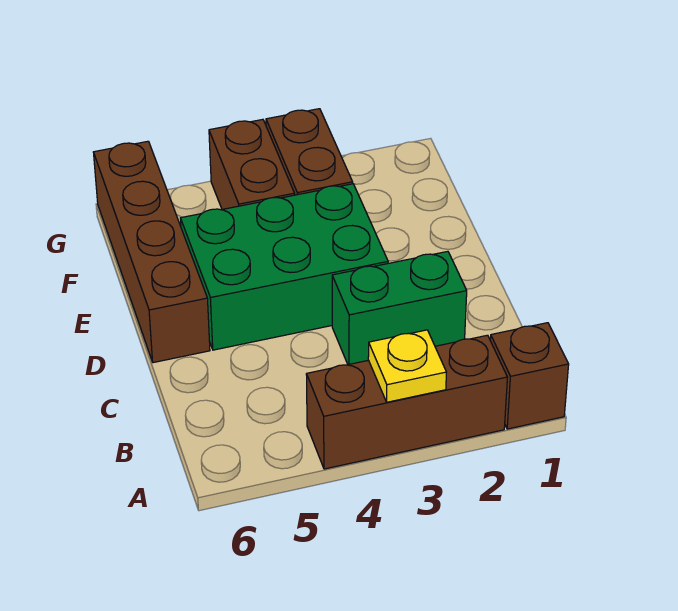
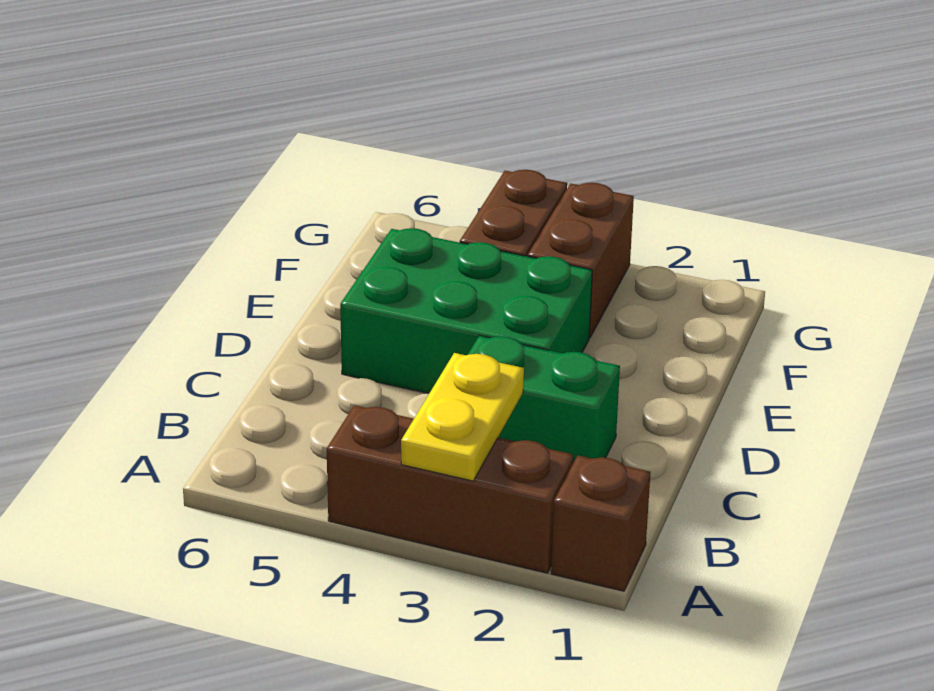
yellow 1x1 plate [368,330,446,402] -> yellow 1x2 plate [401,353,524,481]
brown 1x4 brick [94,141,210,363] -> none

